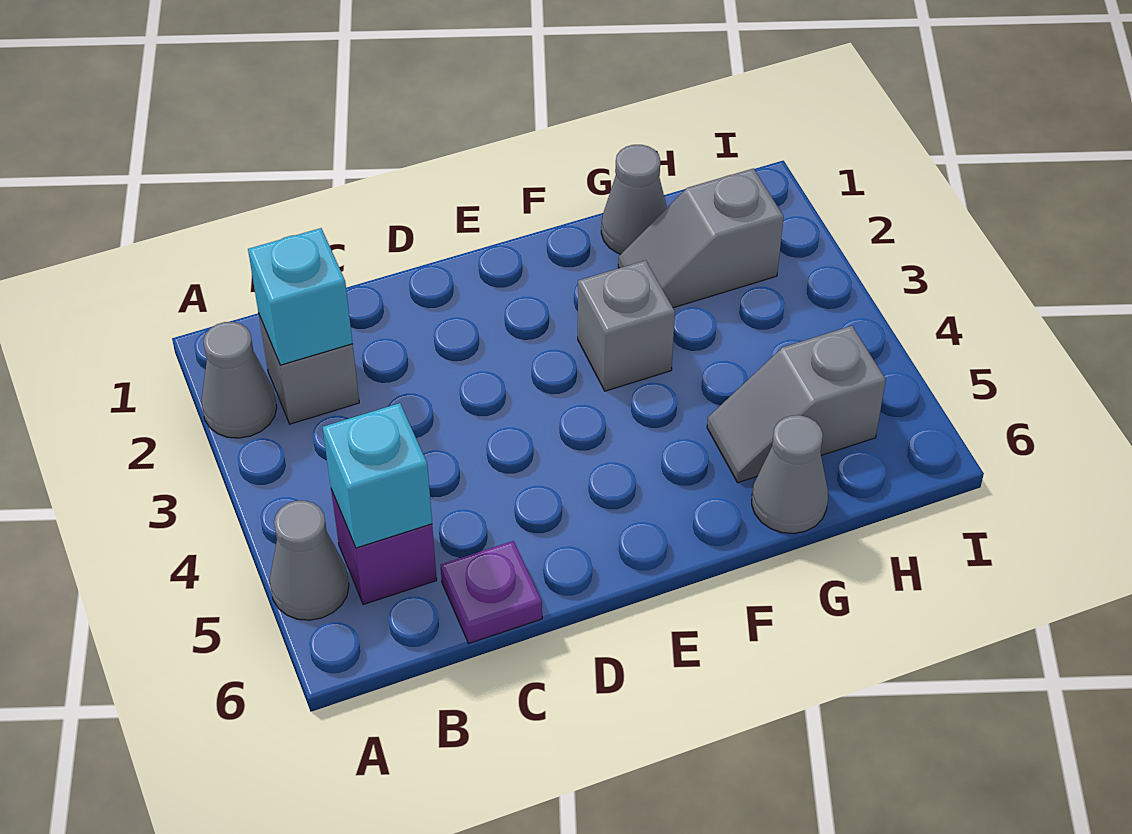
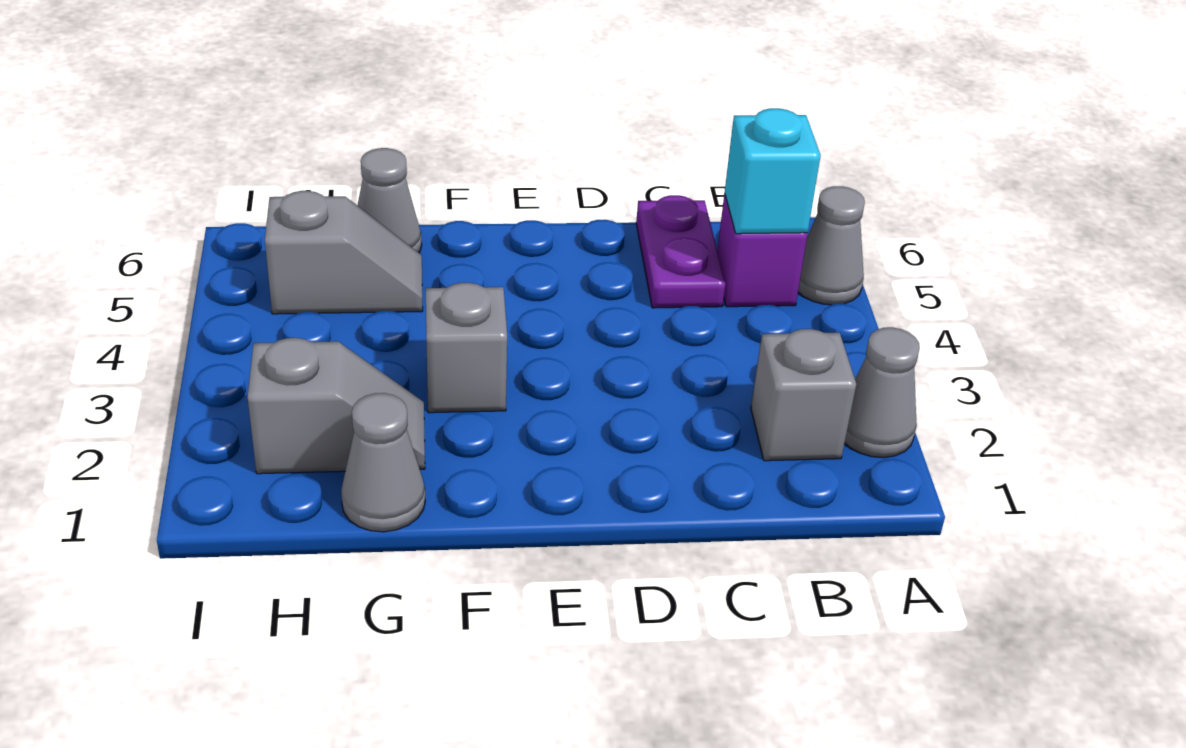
cyan 1x1 brick [248,228,353,365] -> none
purple 1x1 plate [440,541,542,643] -> purple 1x2 plate [636,195,725,308]

